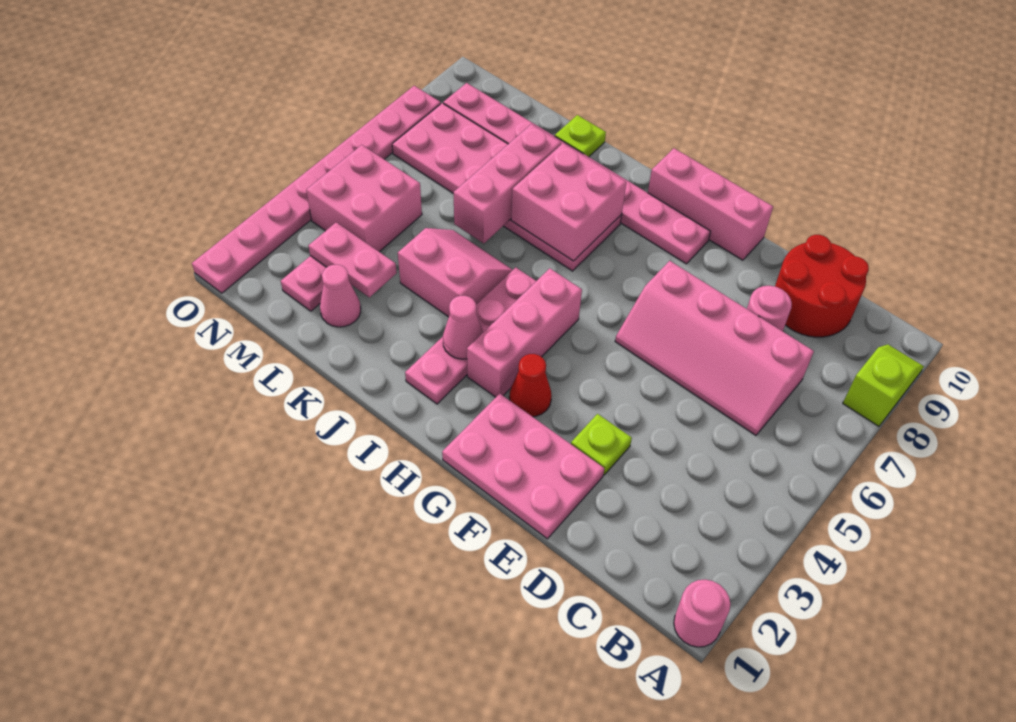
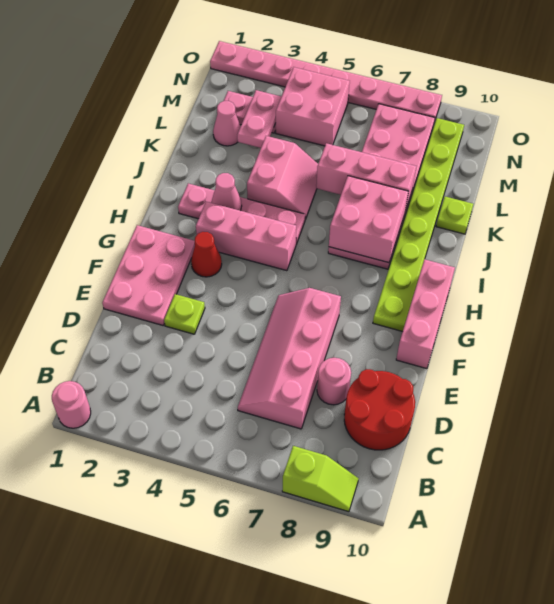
pink 1x8 plate [443,83,711,264] -> lime 1x8 plate [373,118,464,332]

